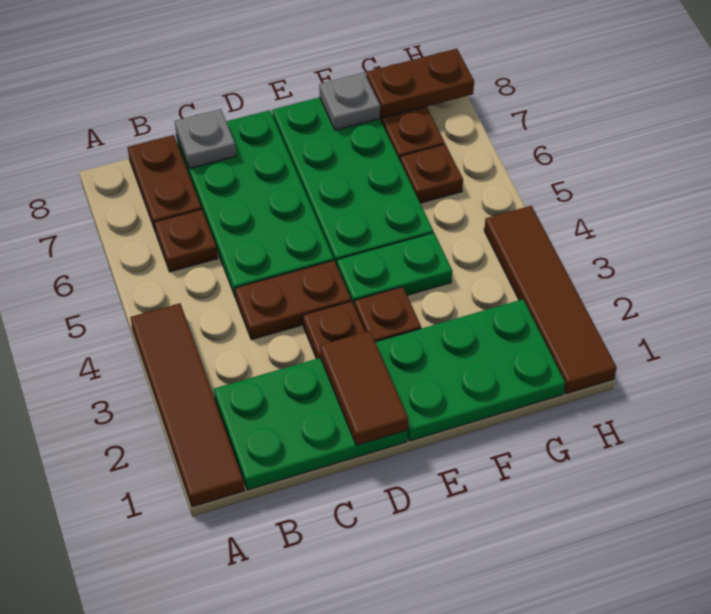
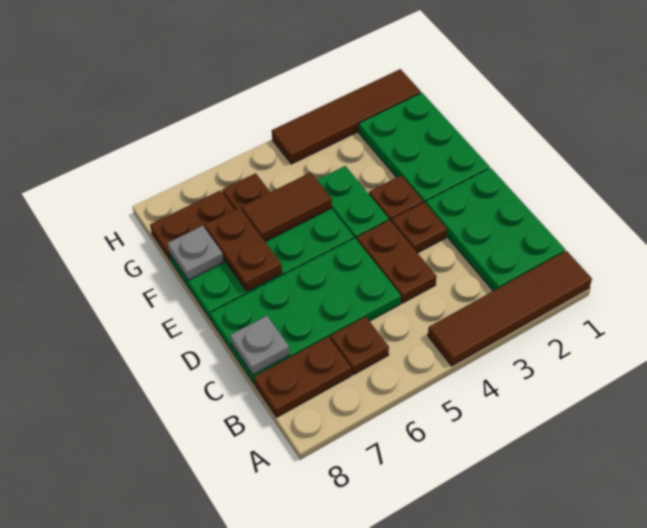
brown 1x2 tile [320,331,408,446] -> brown 1x2 tile moved to [241,172,332,242]
brown 1x2 plate [366,49,474,118] -> brown 1x2 plate moved to [205,208,282,291]

